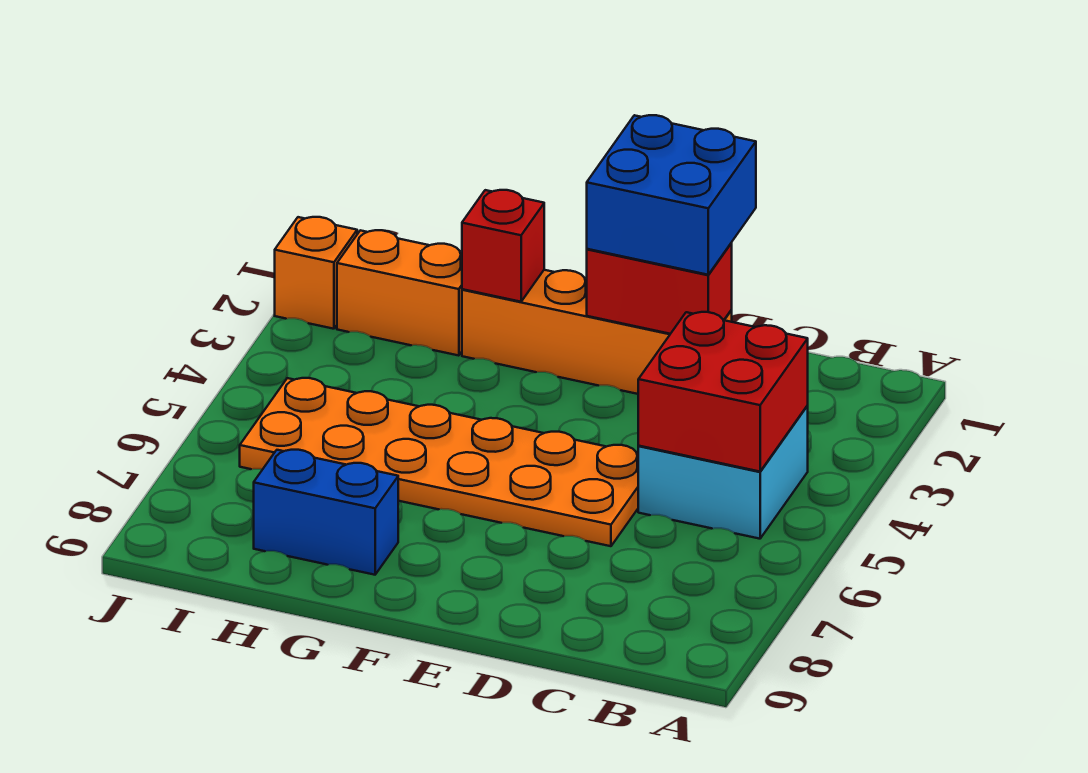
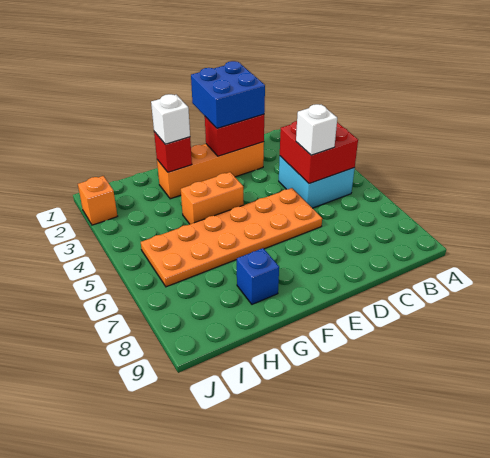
none -> white 1x1 brick [296,104,337,155]
none -> white 1x1 brick [151,94,190,144]
blue 1x2 brick [254,450,398,575] -> blue 1x1 brick [237,248,279,304]
orange 1x2 brick [337,230,462,356] -> orange 1x2 brick moved to [181,172,244,224]

